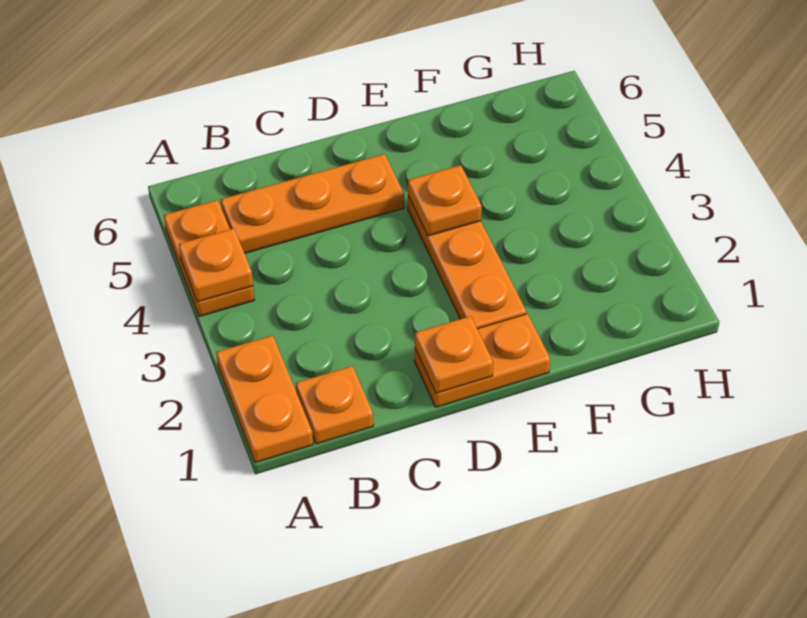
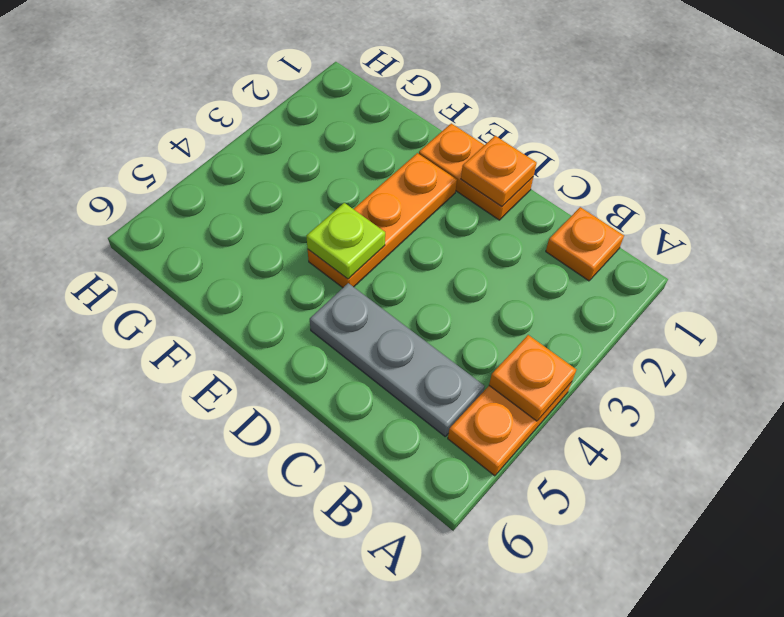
orange 1x2 plate [216,336,313,463] -> none
orange 1x3 plate [221,154,404,253] -> grey 1x3 plate [310,283,485,436]
orange 1x1 plate [408,165,482,236] -> lime 1x1 plate [306,203,385,279]

